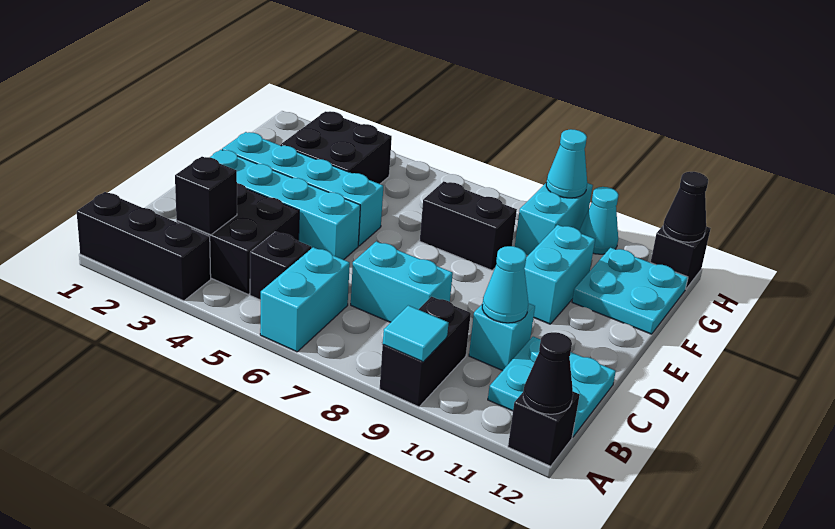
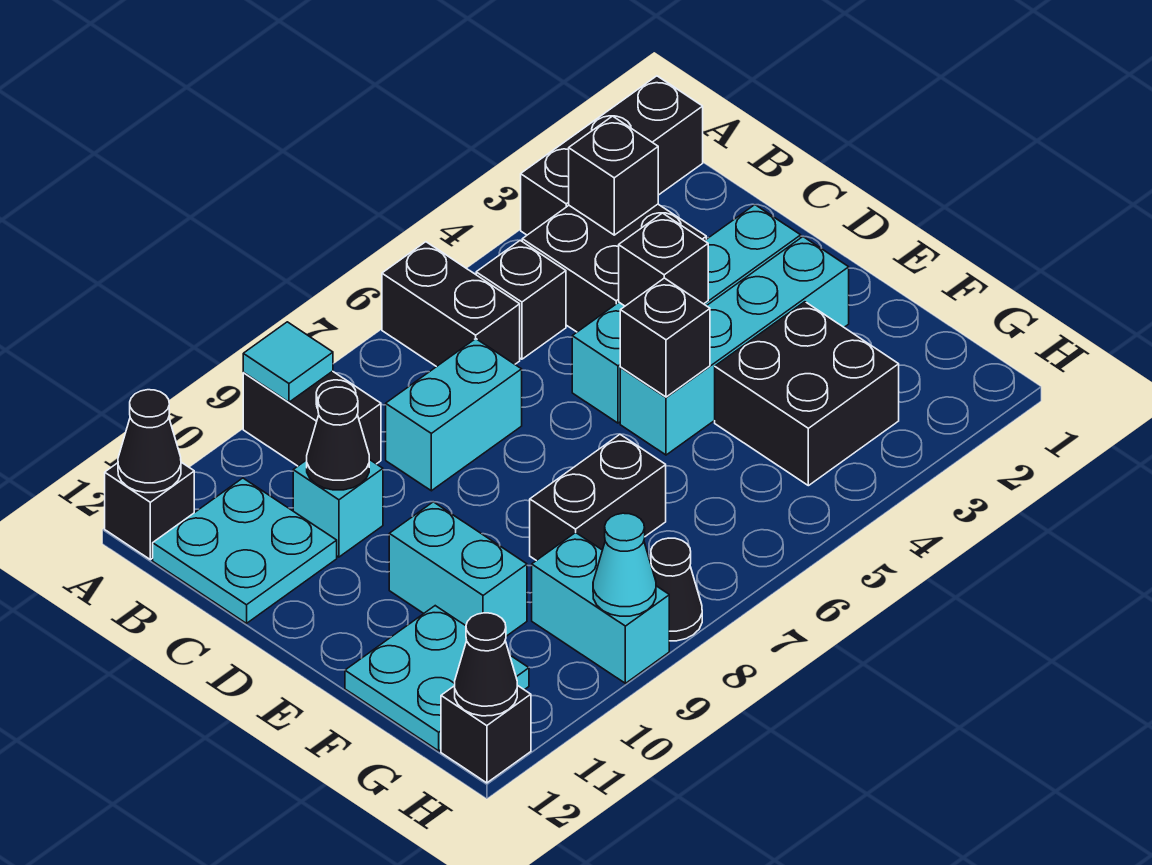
cyan 1x2 brick [260,247,350,352] -> black 1x2 brick [382,242,520,367]
cyan 1x1 cone [482,246,528,323] -> black 1x1 cone [307,387,369,490]
none -> black 1x1 brick [619,213,708,306]
none -> black 1x1 brick [620,278,710,397]
none -> black 1x1 cone [651,538,702,641]
cyan 1x1 cone [579,187,619,254] -> none

